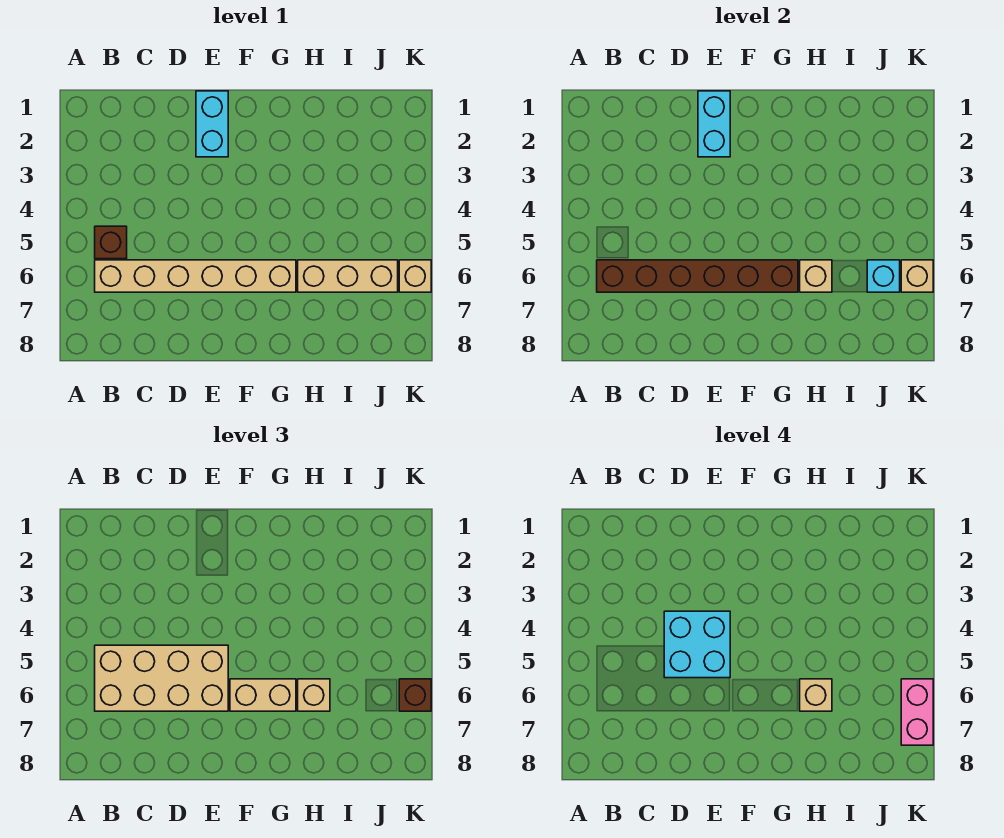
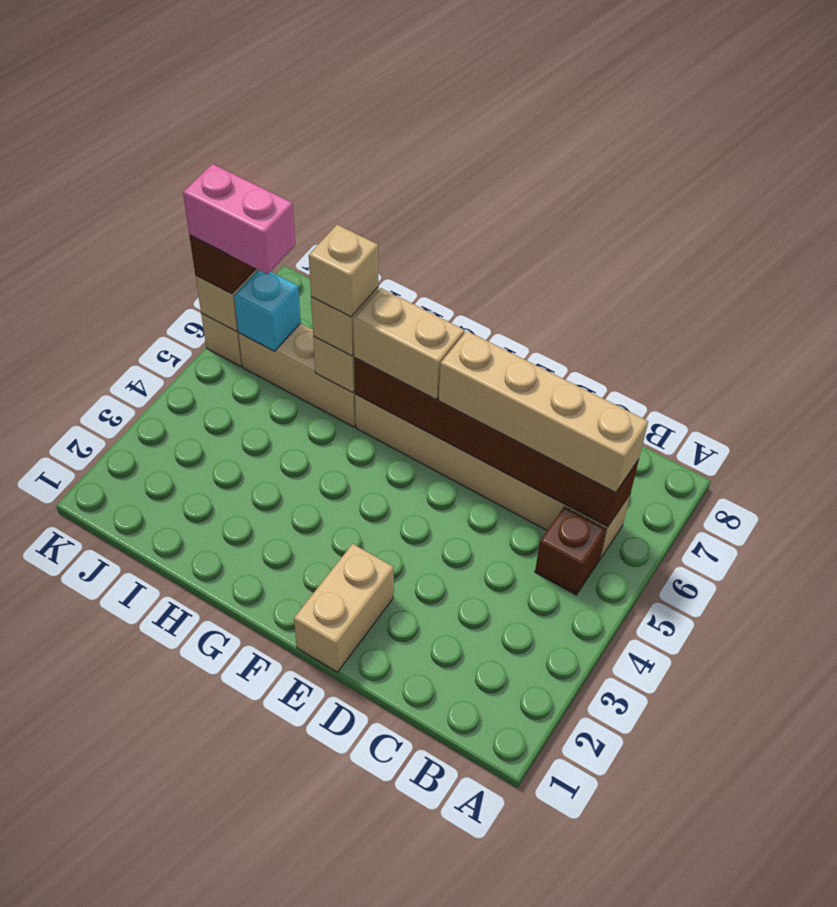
tan 2x4 brick [95,645,228,711] -> tan 1x4 brick [439,331,648,493]
cyan 2x2 brick [664,611,730,678] -> none
cyan 1x2 brick [196,91,228,157] -> tan 1x2 brick [294,544,394,672]
cyan 1x2 brick [698,91,730,157] -> none
pink 1x2 brick [901,679,933,745] -> pink 1x2 brick turned to [183,164,295,274]

